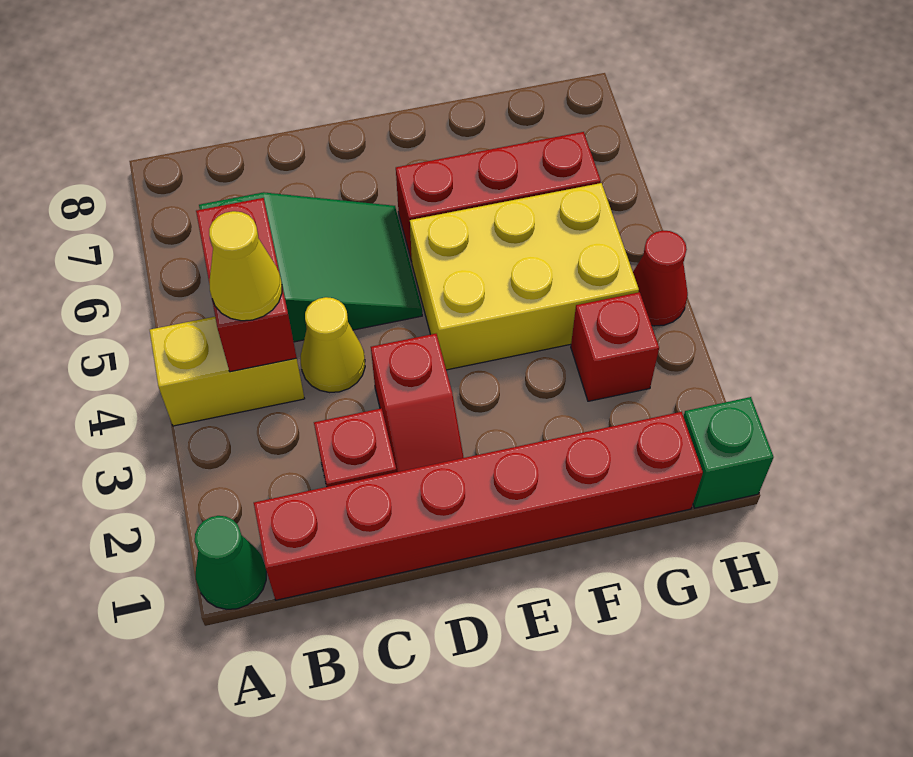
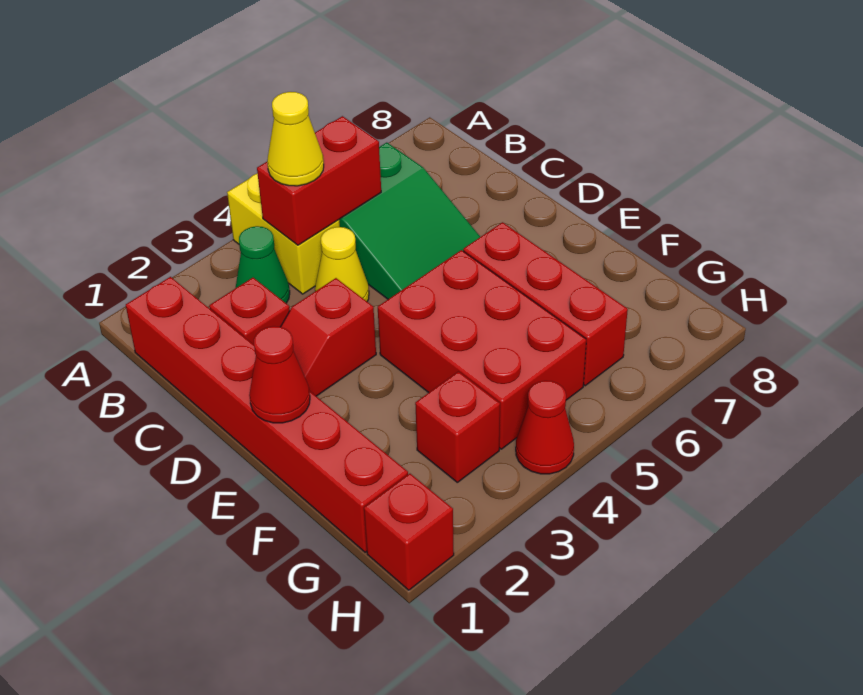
green 1x1 cone [195,516,266,609] -> green 1x1 cone moved to [236,226,290,303]
none -> red 1x1 cone [249,326,310,423]
yellow 2x3 brick [410,183,639,370] -> red 2x3 brick [378,250,586,449]
green 1x1 brick [684,397,773,508] -> red 1x1 brick [364,474,454,590]

